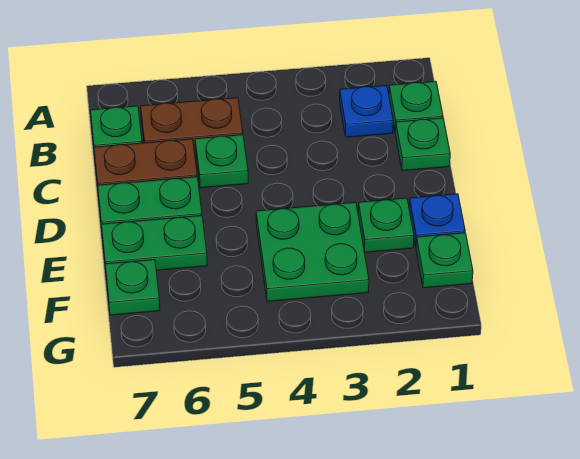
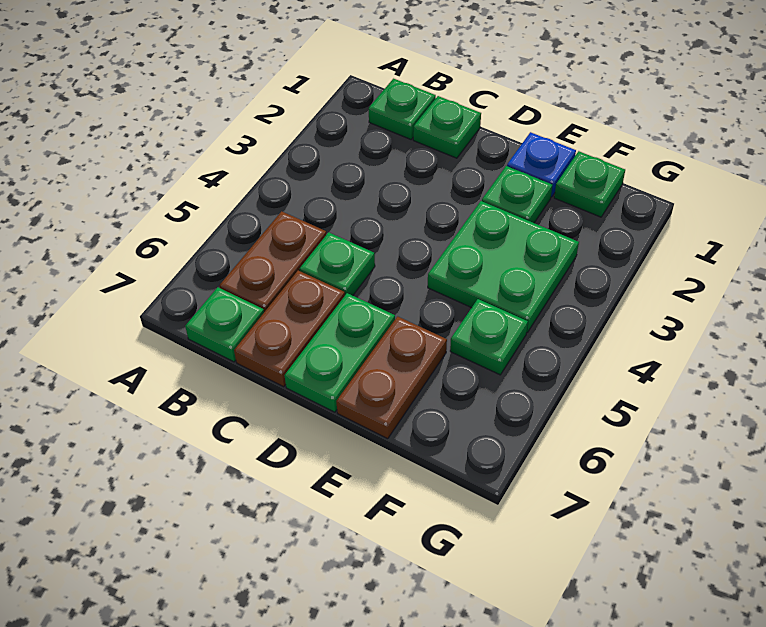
blue 1x1 plate [340,85,393,137] -> none
green 1x2 plate [102,216,207,270] -> brown 1x2 plate [336,316,447,439]
green 1x1 plate [105,260,160,315] -> green 1x1 plate moved to [450,299,528,375]

